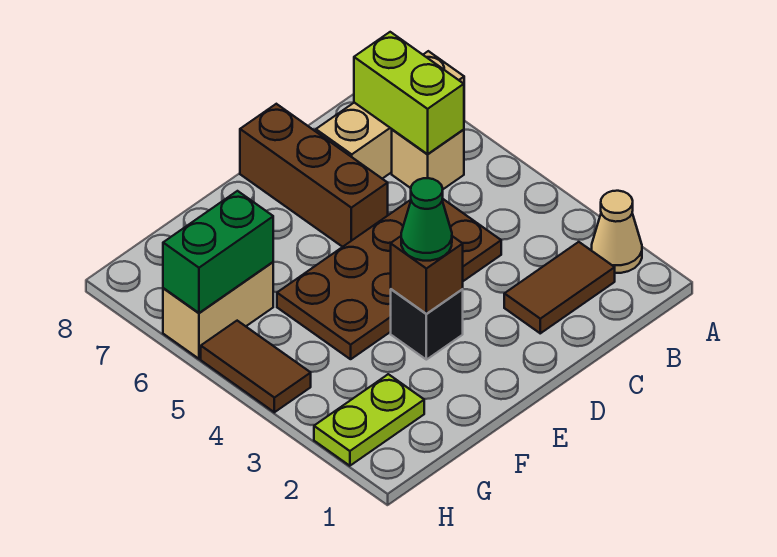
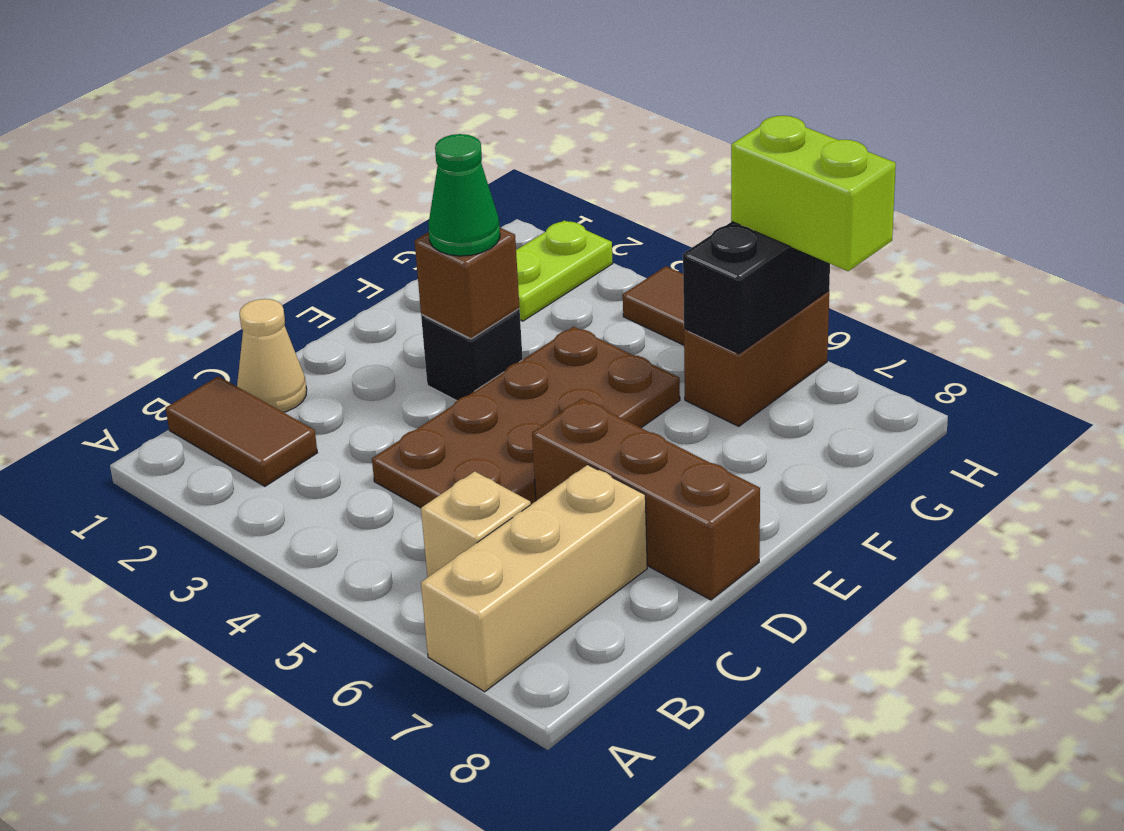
tan 1x1 cone [592,191,642,273] -> tan 1x1 cone moved to [237,299,307,412]
brown 1x2 tile [504,242,615,333] -> brown 1x2 tile turned to [166,376,317,486]
lime 1x2 brick [354,32,464,154] -> lime 1x2 brick moved to [731,116,896,271]
tan 1x2 brick [163,262,273,359] -> brown 1x2 brick [684,291,829,426]
green 1x2 brick [163,191,273,313] -> black 1x2 brick [683,222,830,354]

